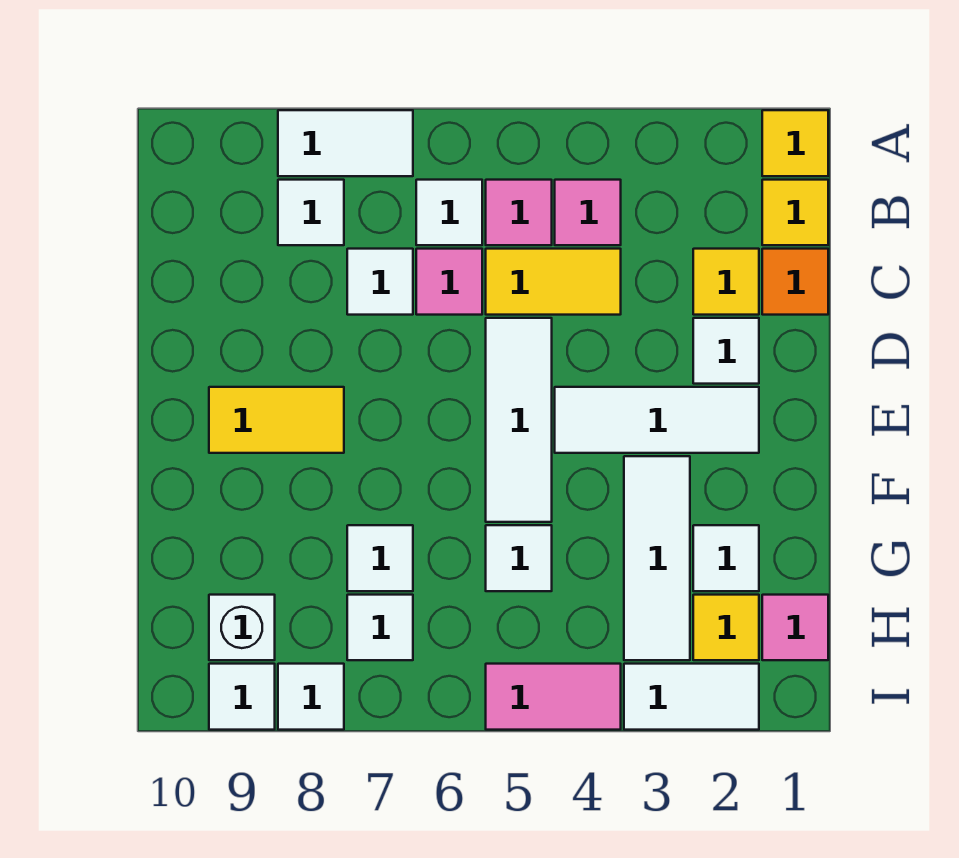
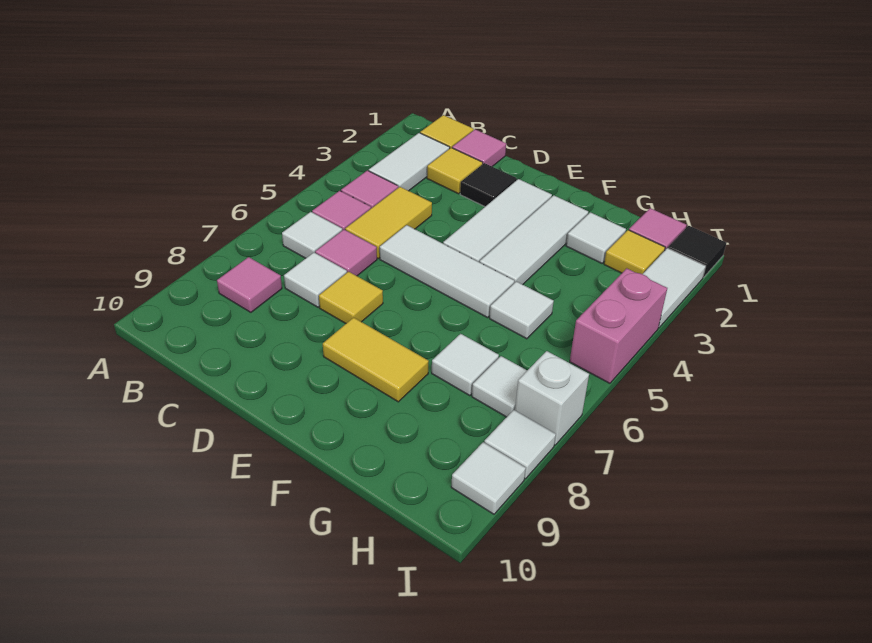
yellow 1x1 tile [762,110,828,176] -> yellow 1x1 tile moved to [319,271,383,323]
white 1x2 tile [278,110,413,176] -> white 1x2 tile moved to [369,133,450,191]
white 1x1 tile [278,180,344,245] -> pink 1x1 tile [217,257,282,312]
orange 1x1 tile [762,249,828,315] -> pink 1x1 tile [452,129,506,167]
white 1x1 tile [693,318,759,384] -> black 1x1 tile [460,163,517,207]
yellow 1x2 tile [209,387,344,453] -> yellow 1x2 tile turned to [323,317,429,402]
white 1x3 tile [624,456,690,660] -> white 1x3 tile turned to [480,195,588,285]
white 1x1 brick [209,595,275,660] -> white 1x1 brick moved to [515,351,589,445]
none -> black 1x1 tile [668,226,726,278]
pink 1x2 tile [486,664,621,730] -> pink 1x2 brick [570,268,667,383]

